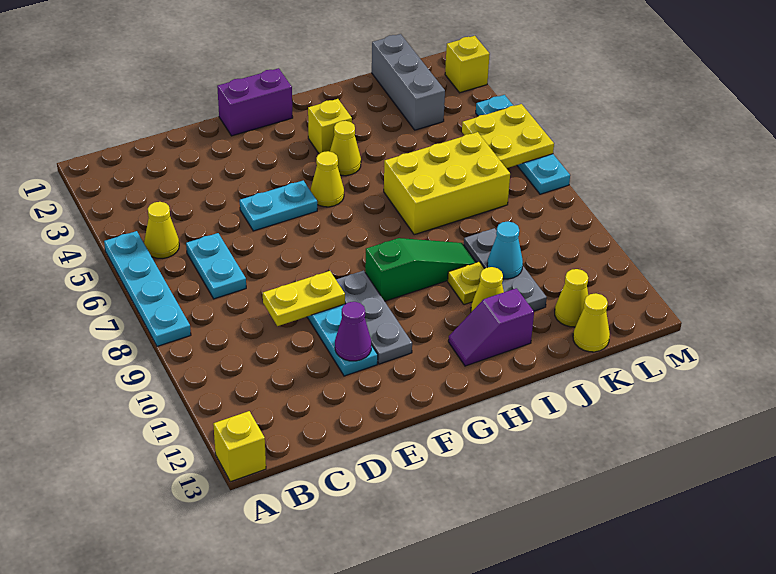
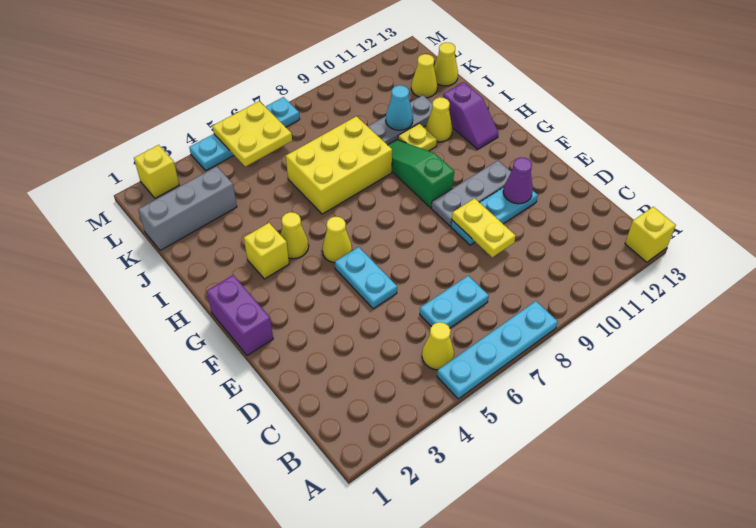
yellow 2x3 brick [384,132,510,235] -> yellow 2x3 brick turned to [286,116,392,214]

